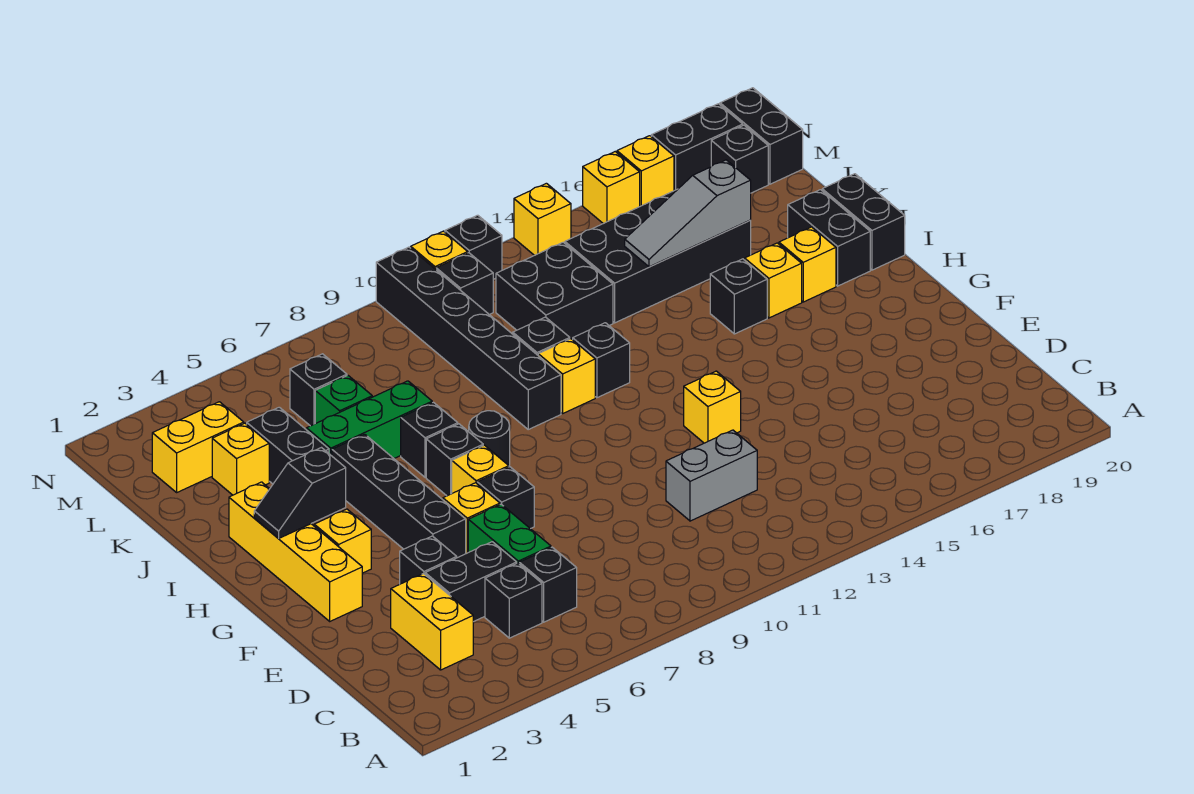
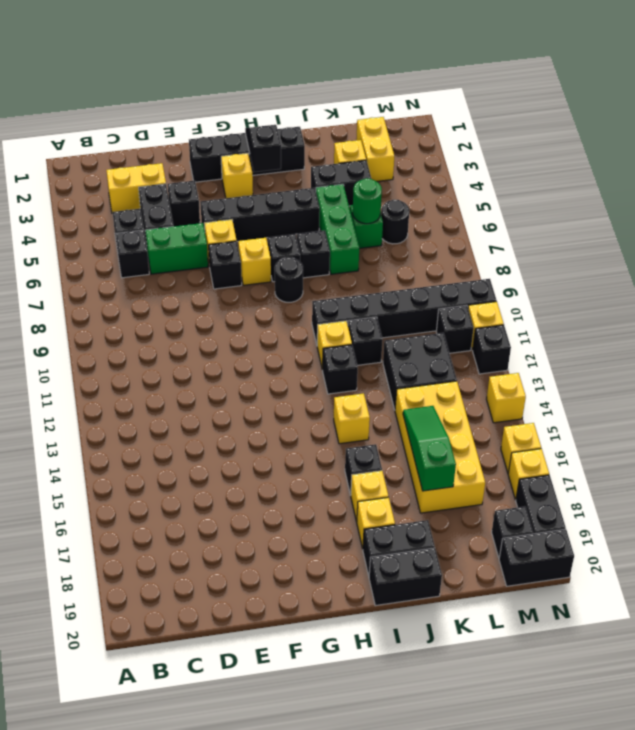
grey 1x2 brick [666,430,757,521] -> none
yellow 1x4 brick [229,482,362,621] -> black 1x4 brick [189,127,305,182]
yellow 1x1 brick [684,371,741,443] -> yellow 1x1 brick moved to [334,393,370,444]
none -> green 1x1 round brick [353,178,382,224]
black 2x4 brick [565,189,751,323] -> yellow 2x4 brick [395,381,485,513]
grey 1x3 slope [625,160,751,267] -> green 1x3 slope [403,406,456,491]
black 1x1 brick [290,354,347,426] -> black 1x1 round brick [381,200,409,244]

